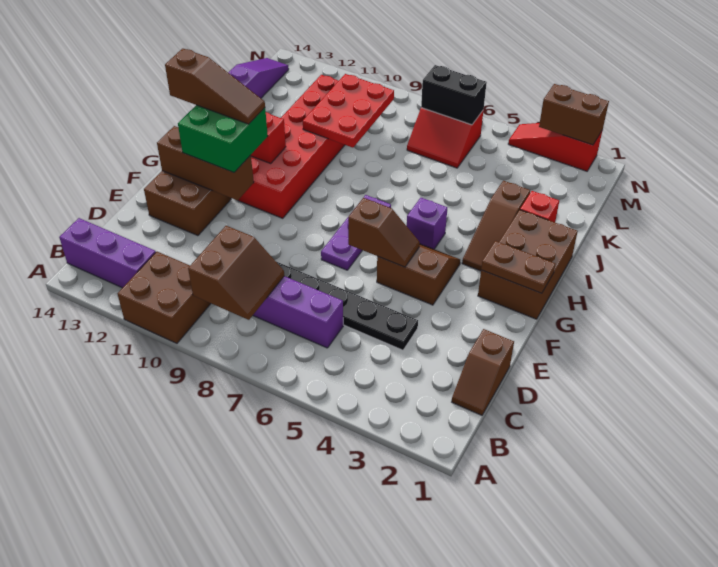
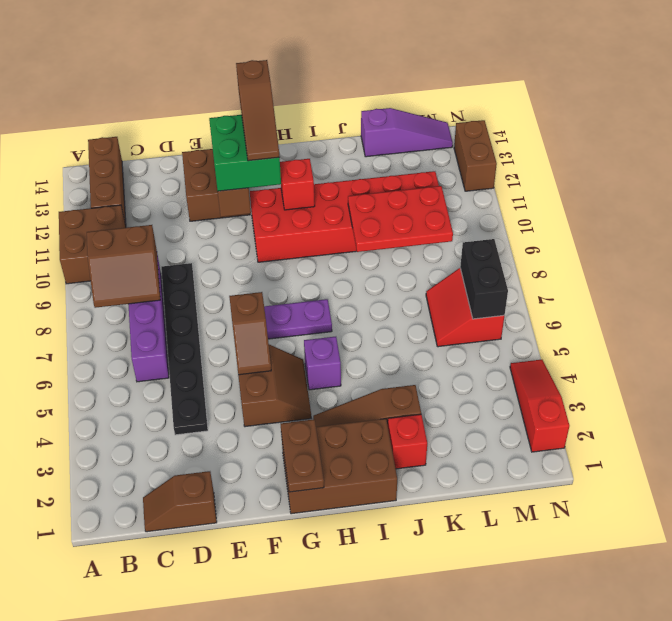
purple 1x3 brick [59,218,156,288] -> brown 1x3 brick [88,137,126,226]
brown 1x2 brick [539,84,609,145] -> brown 1x2 brick moved to [454,120,497,191]

